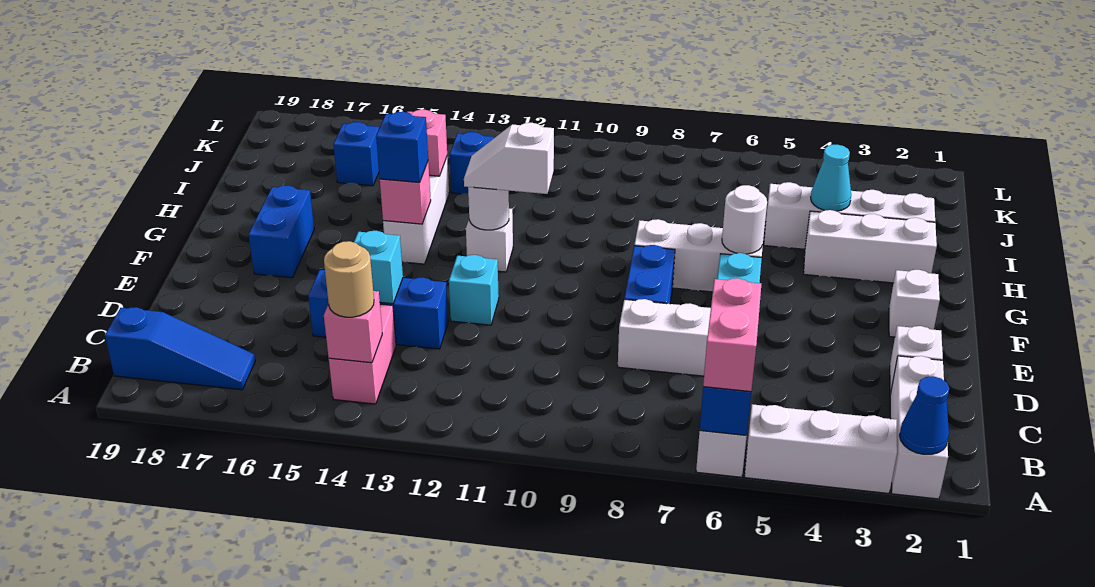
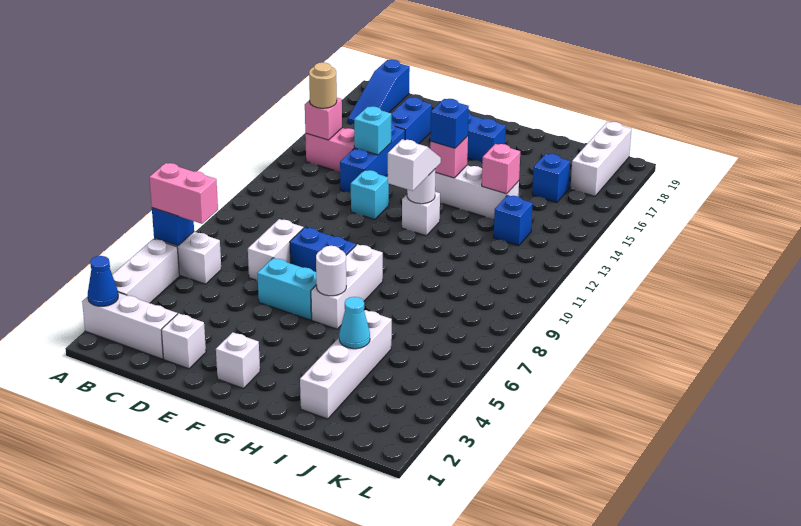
none -> blue 1x2 brick [391,97,432,144]
white 1x3 brick [804,210,937,283] -> white 1x3 brick moved to [570,122,632,196]

